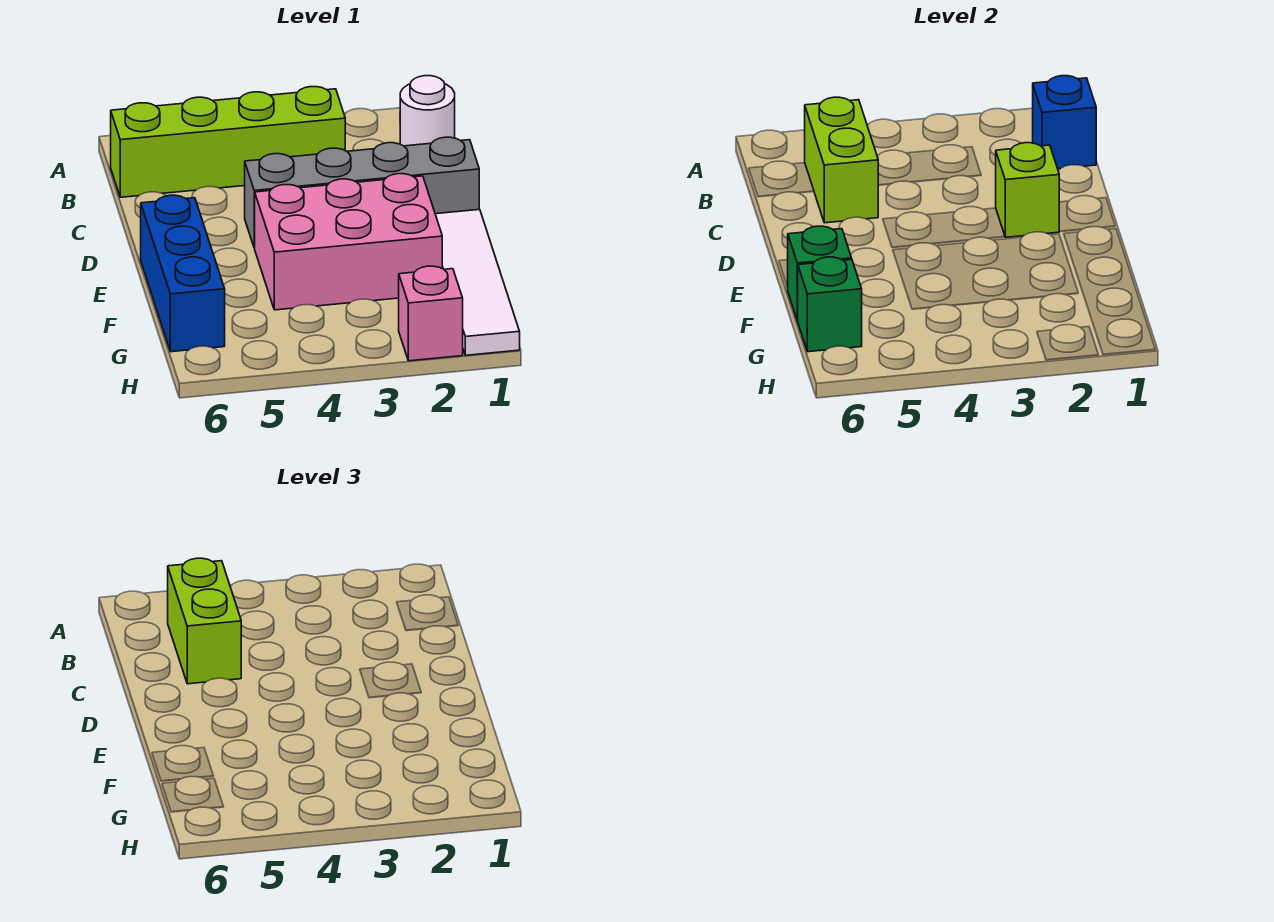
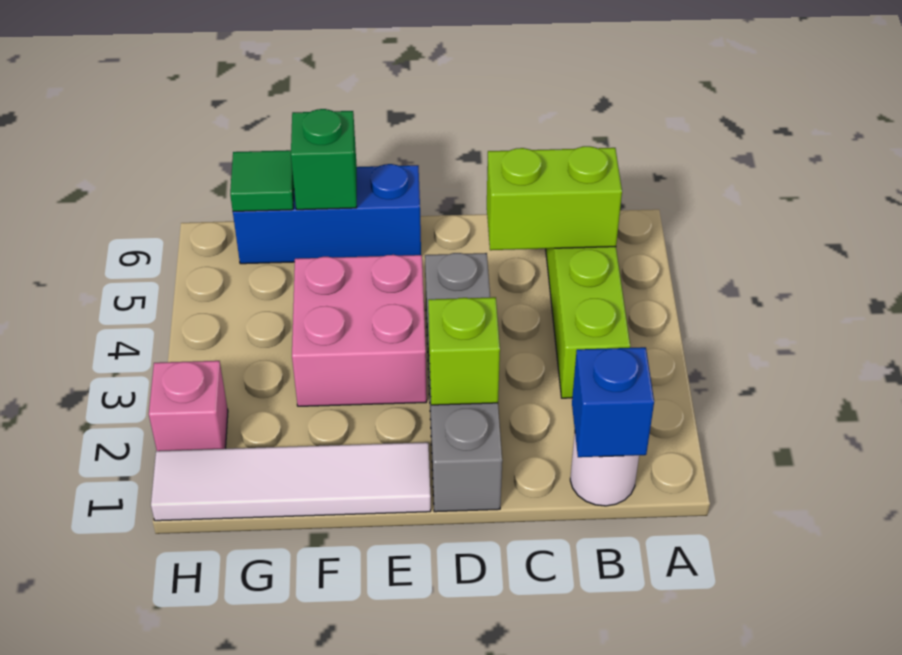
lime 1x2 brick [168,558,241,684] -> none
pink 2x3 brick [255,174,442,310] -> pink 2x2 brick [292,255,427,406]
green 1x1 brick [798,257,862,352] -> green 1x1 tile [230,150,294,211]

